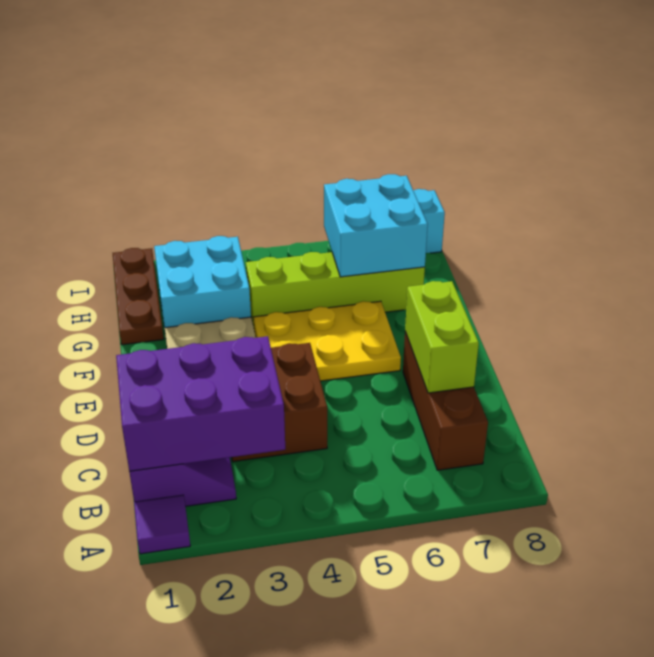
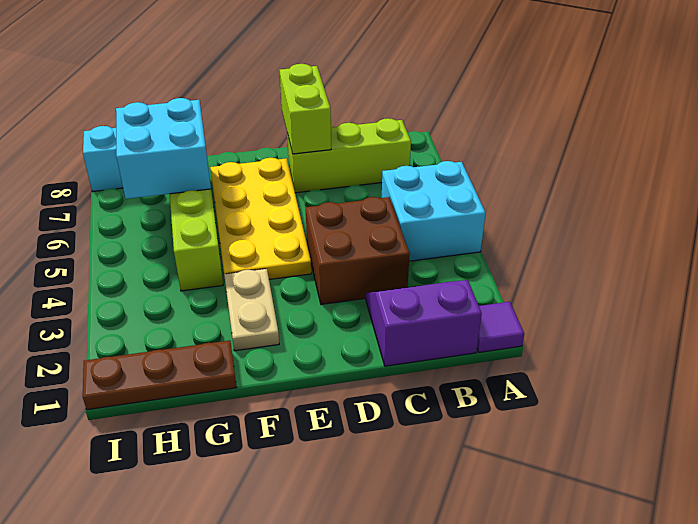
purple 2x3 brick [116,336,285,471] -> none
brown 1x3 brick [403,332,488,470] -> lime 1x3 brick [287,118,411,193]
lime 1x2 brick [405,281,479,393] -> lime 1x2 brick turned to [280,64,331,154]
yellow 2x3 plate [253,301,401,381] -> yellow 2x4 plate [210,158,311,279]
cyan 2x2 brick [154,236,251,328] -> cyan 2x2 brick moved to [382,161,486,261]

